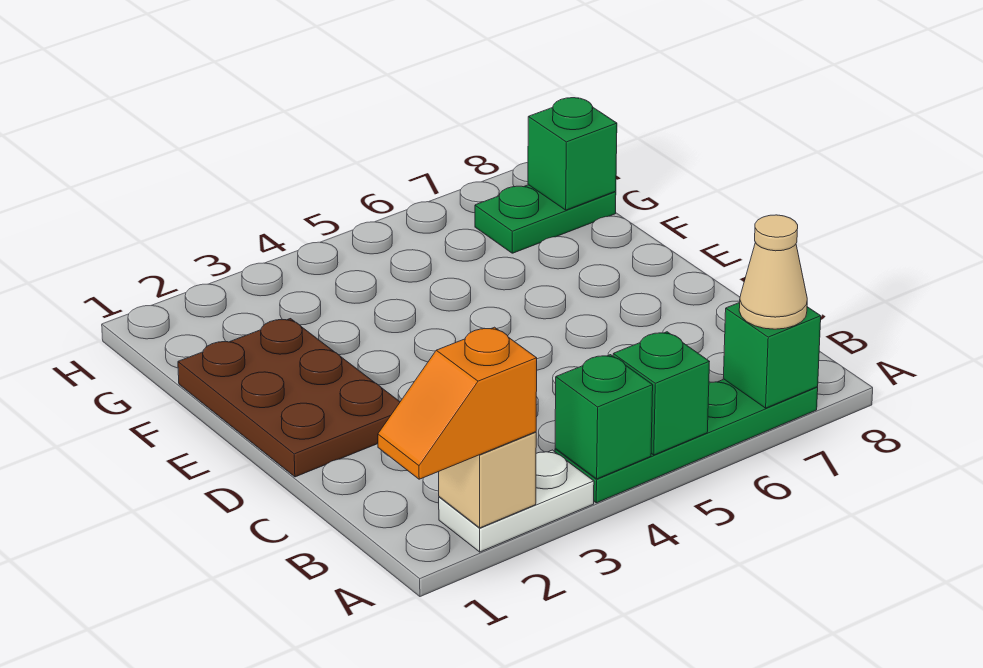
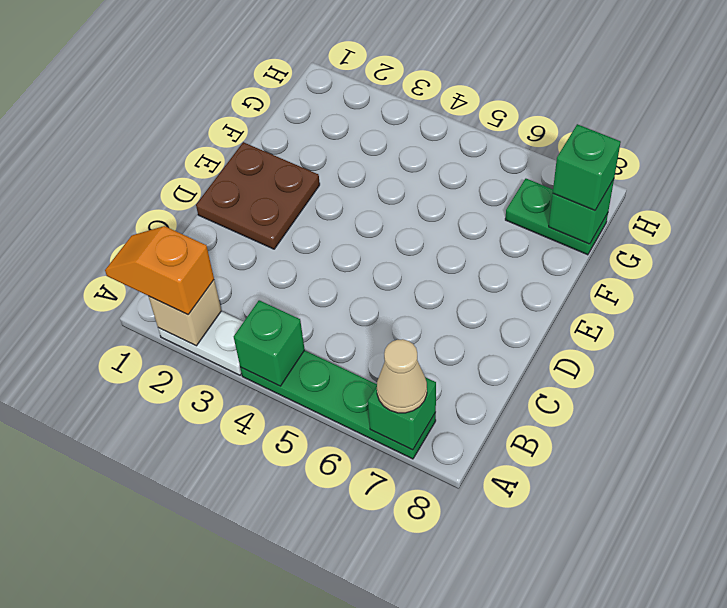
green 1x1 brick [613,332,710,455] -> green 1x1 brick moved to [553,124,621,211]
brown 2x3 plate [178,319,400,477] -> brown 2x2 plate [196,142,320,249]

